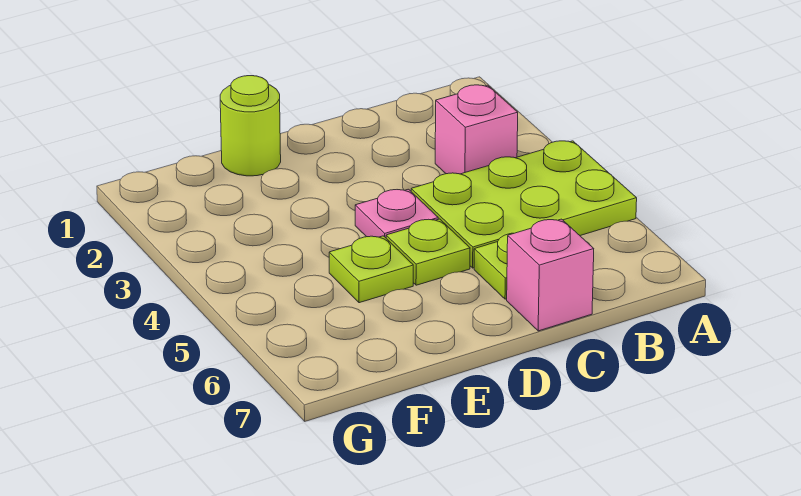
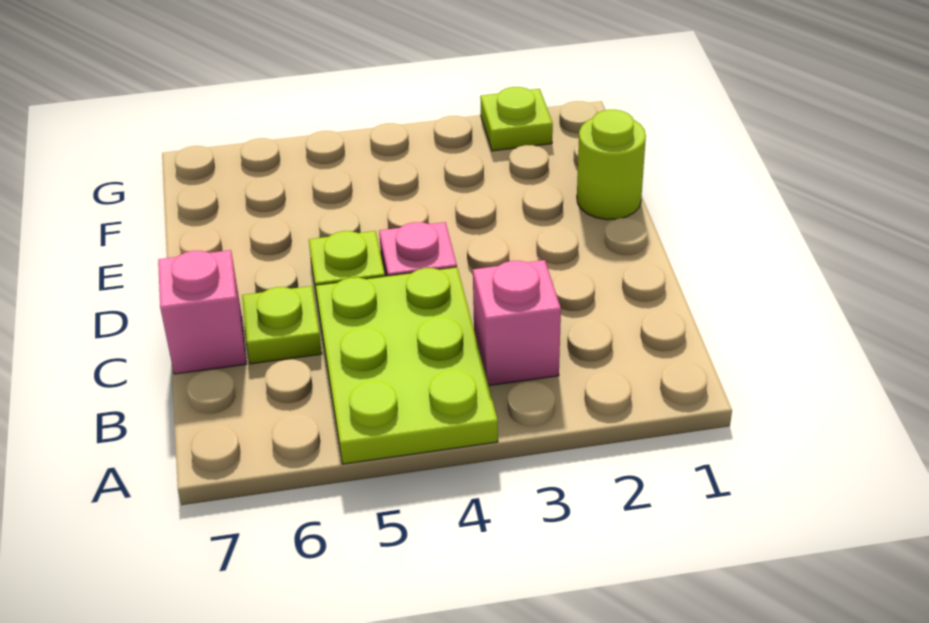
lime 1x1 plate [329,236,413,303] -> lime 1x1 plate moved to [480,87,553,151]

